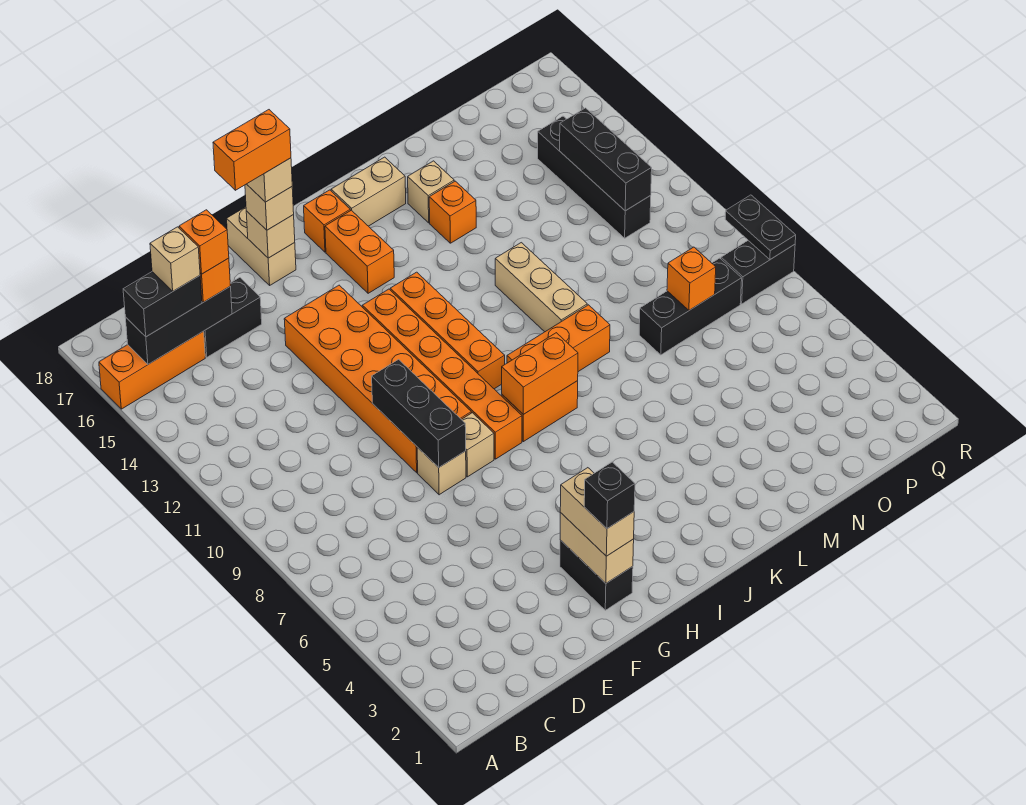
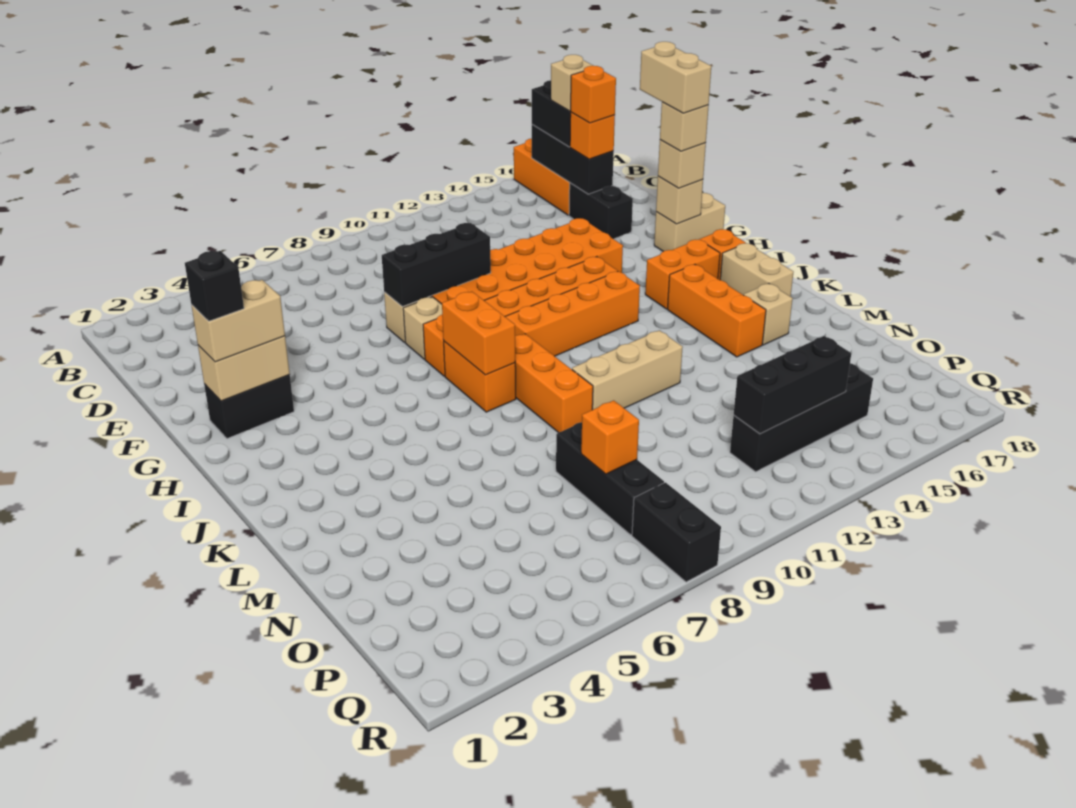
orange 1x2 brick [213,110,291,190] -> tan 1x2 brick [640,42,711,113]
orange 1x1 brick [429,181,476,243] -> orange 1x3 brick [667,265,766,357]
black 1x2 plate [725,195,796,260] -> none

